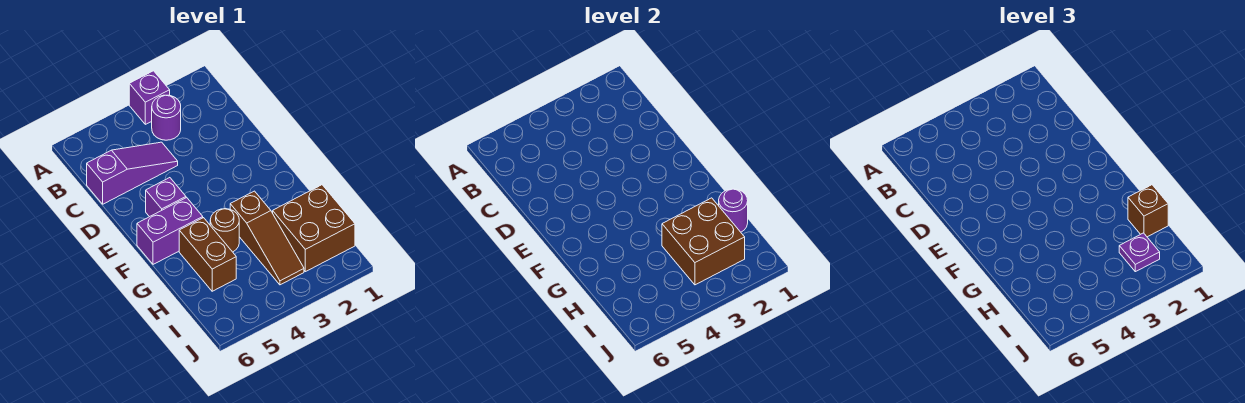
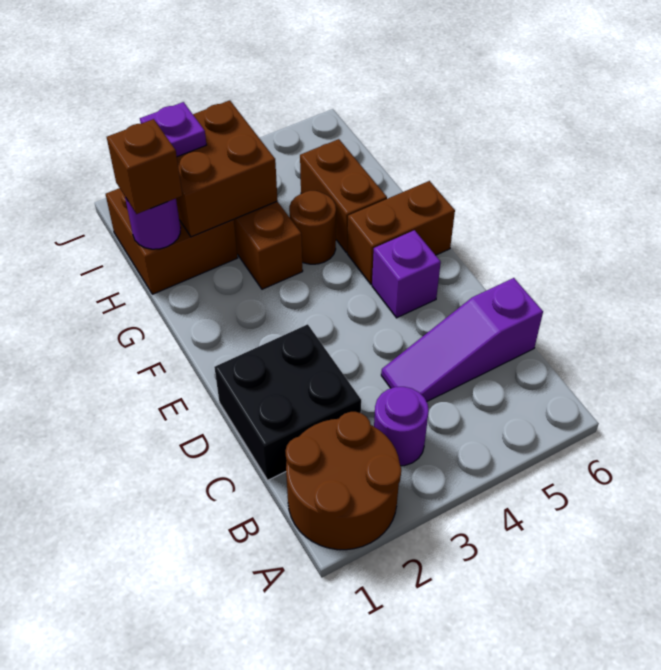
none -> brown 2x2 round brick [286,412,401,550]
purple 1x1 brick [129,71,170,124] -> none
none -> black 2x2 brick [214,324,361,480]
purple 1x2 brick [137,198,203,264] -> brown 1x2 brick [347,181,455,284]

